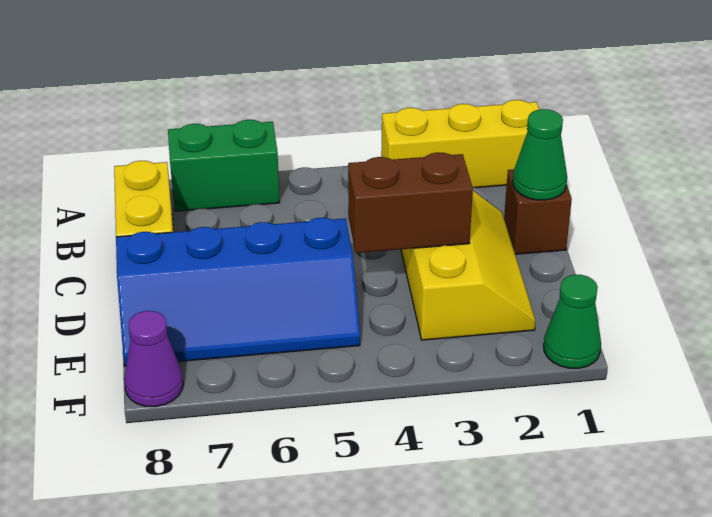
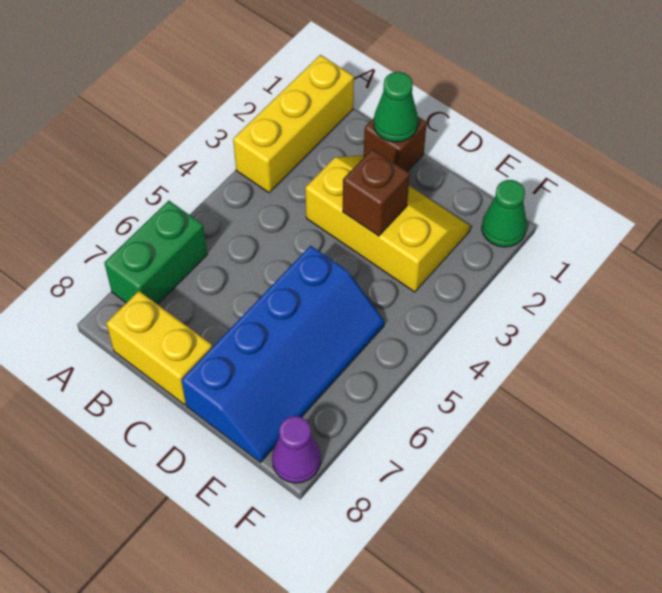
brown 1x2 brick [348,152,473,253] -> brown 1x1 brick [343,149,410,236]

